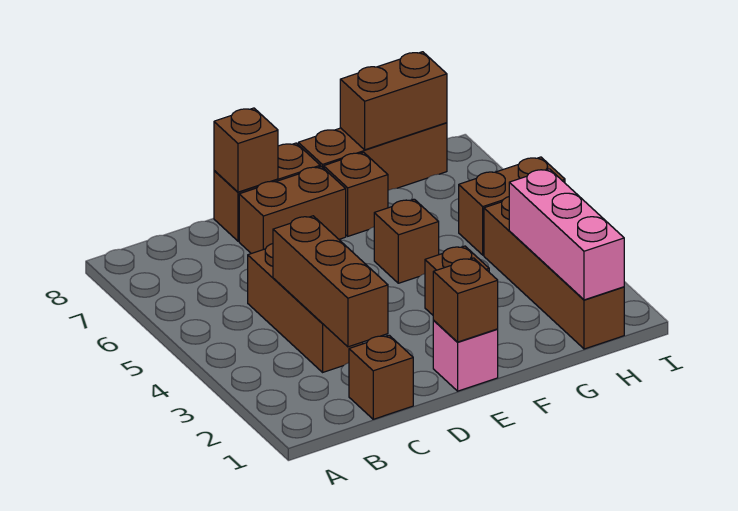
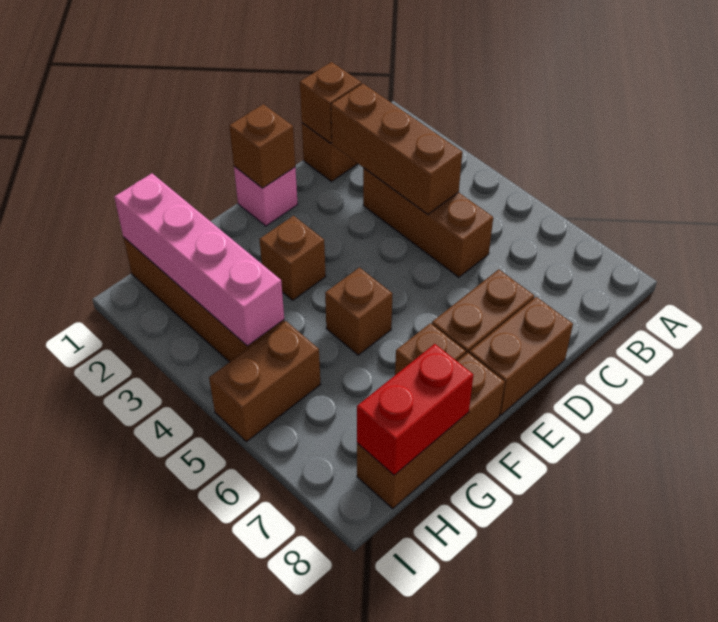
brown 1x1 brick [214,108,278,192] -> brown 1x1 brick moved to [300,62,361,143]
brown 1x2 brick [340,52,447,150] -> red 1x2 brick [357,344,473,475]
pink 1x3 brick [509,169,624,300] -> pink 1x4 brick [114,173,284,346]

